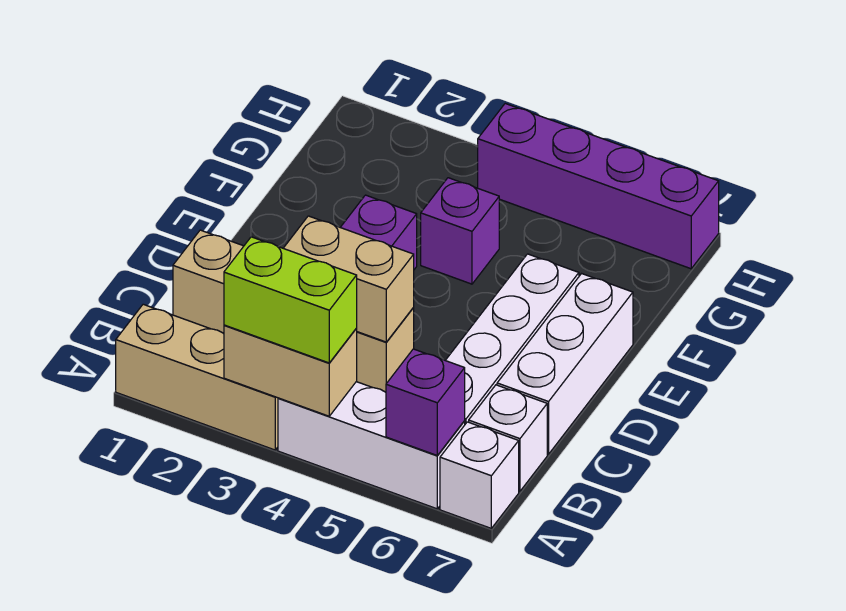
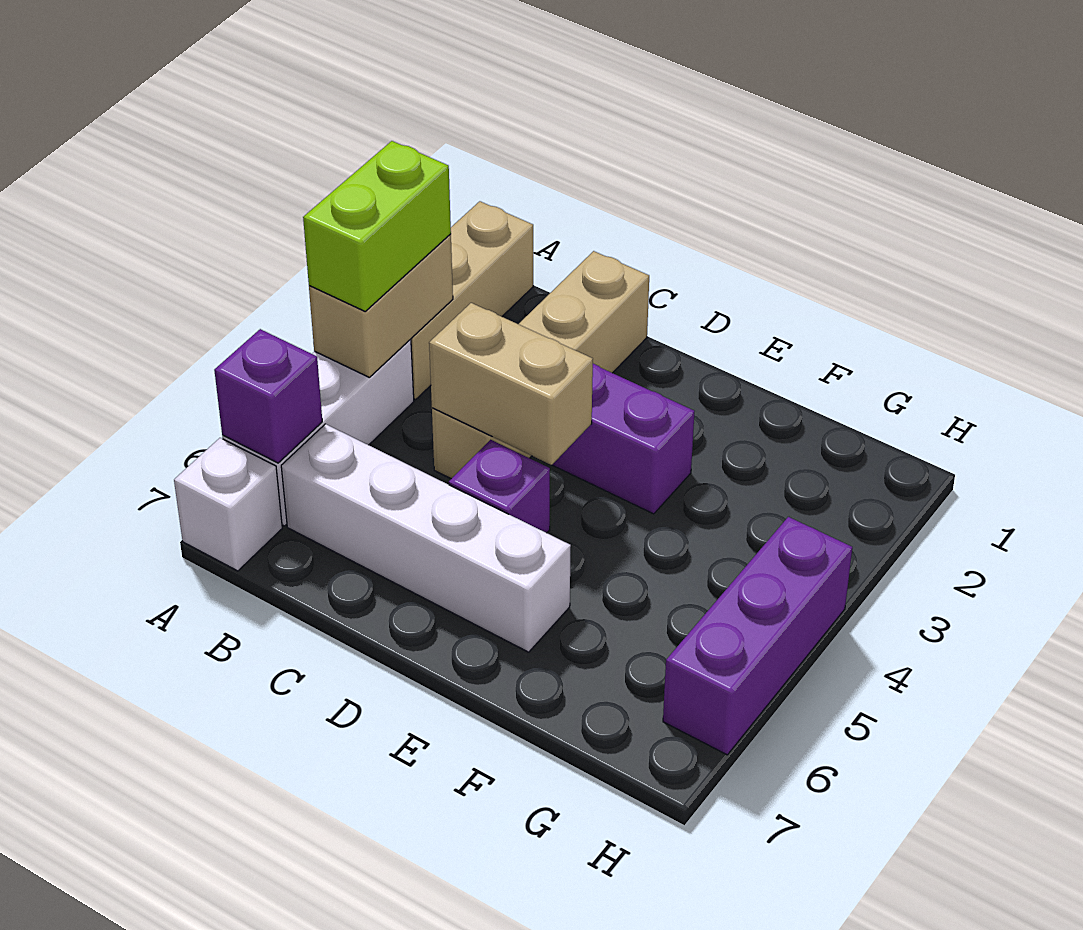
white 1x1 brick [469,385,547,491] -> none
tan 1x2 brick [283,216,414,342] -> tan 1x2 brick turned to [429,303,593,465]
white 1x3 brick [497,274,633,454] -> none
purple 1x1 brick [421,178,499,284] -> purple 1x1 brick moved to [449,440,550,533]
purple 1x4 brick [478,104,719,269] -> purple 1x3 brick [663,517,852,755]

